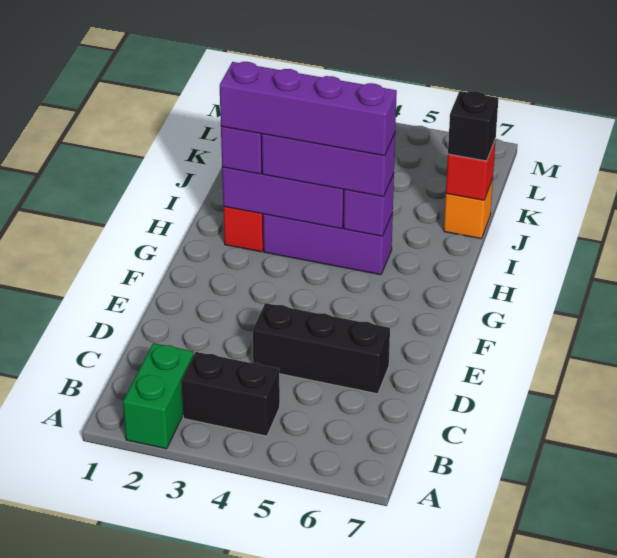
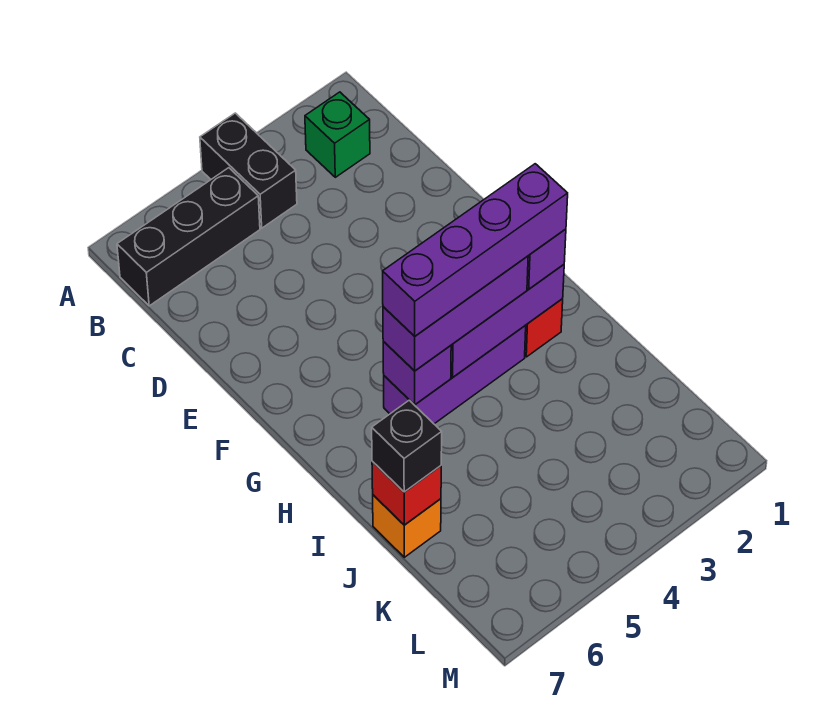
green 1x2 brick [123,343,194,449] -> green 1x1 brick [305,92,370,177]
black 1x2 brick [182,352,280,436] -> black 1x2 brick turned to [200,113,297,228]
black 1x3 brick [253,303,390,394] -> black 1x3 brick moved to [117,168,260,306]

